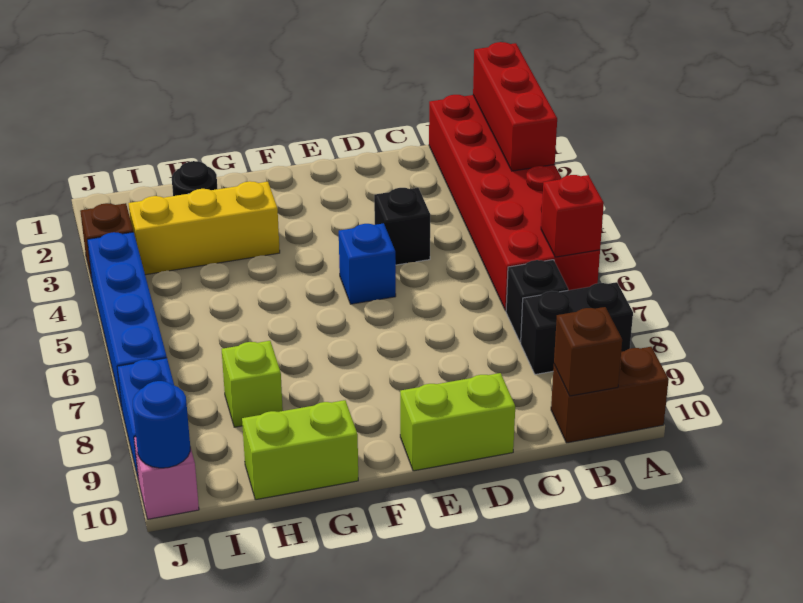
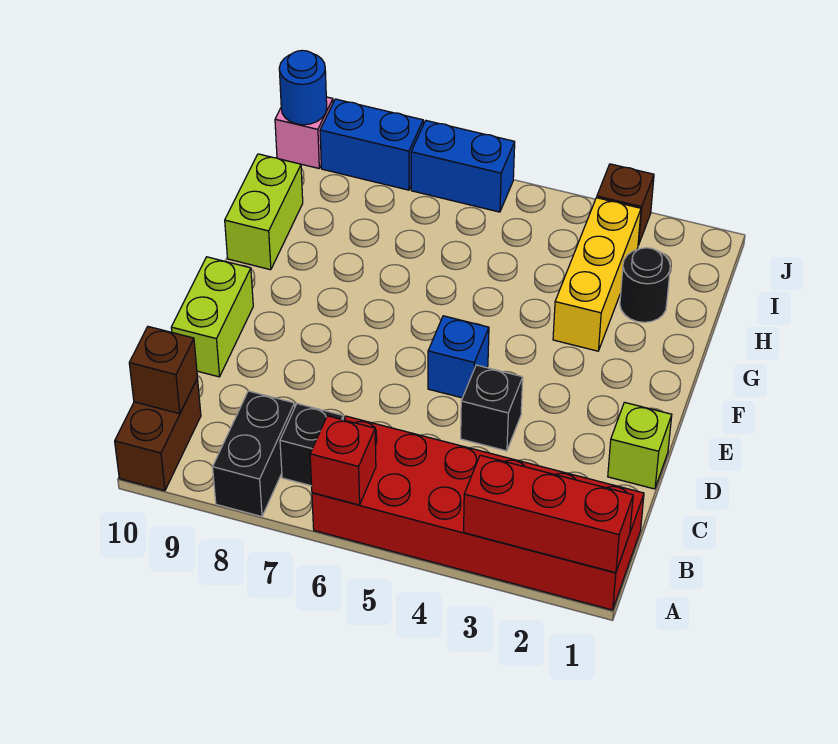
lime 1x1 brick [222,341,283,427] -> lime 1x1 brick moved to [608,402,672,489]
blue 1x4 brick [87,232,167,408] -> blue 1x2 brick [411,121,515,212]

